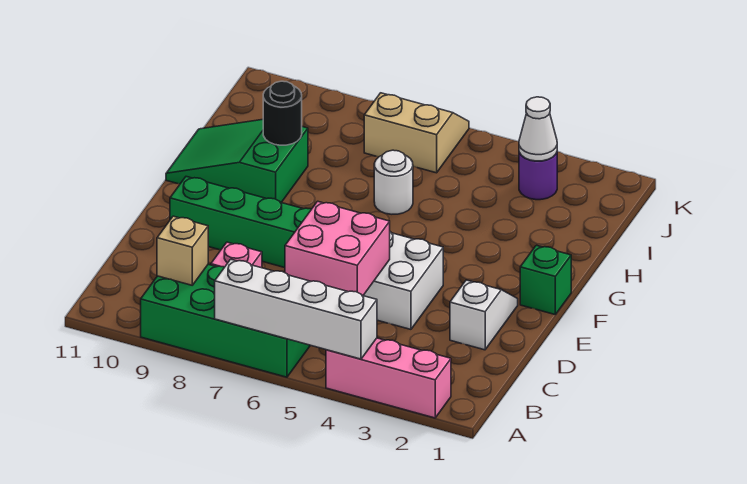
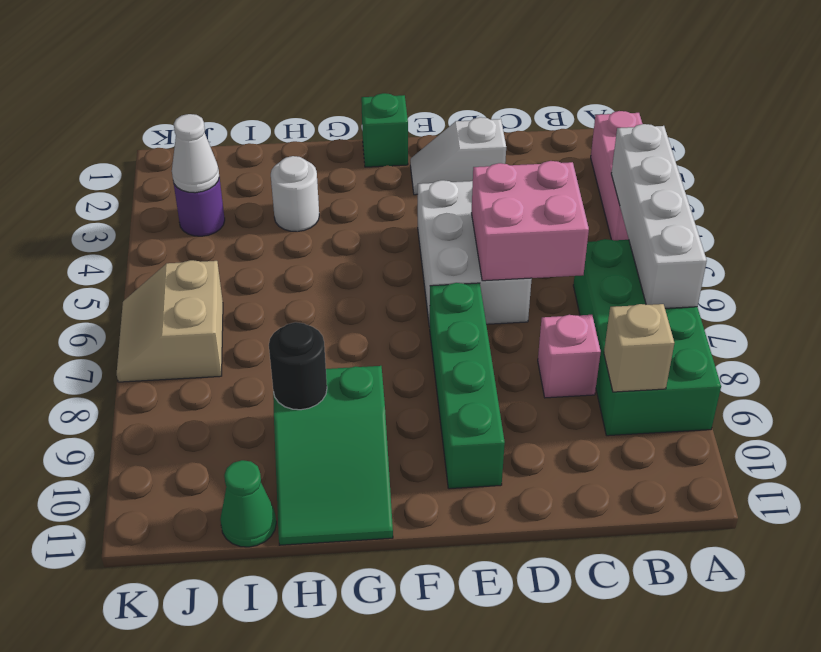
white 1x1 round brick [374,150,413,214] -> white 1x1 round brick moved to [271,156,319,232]
none -> green 1x1 cone [220,460,276,547]

